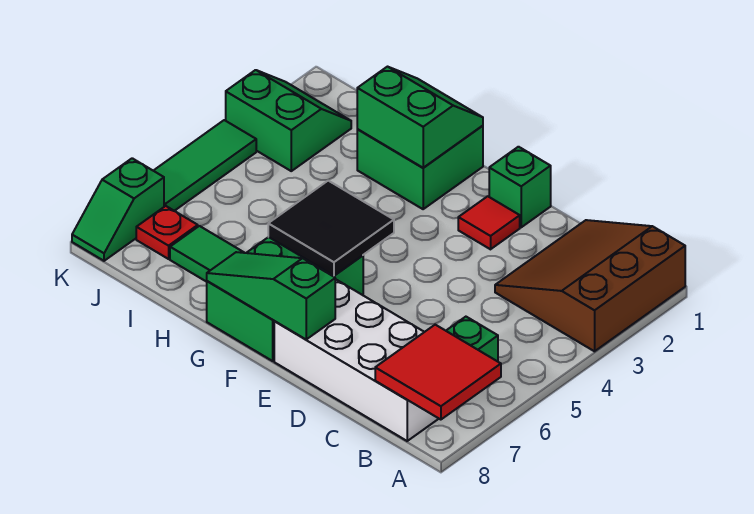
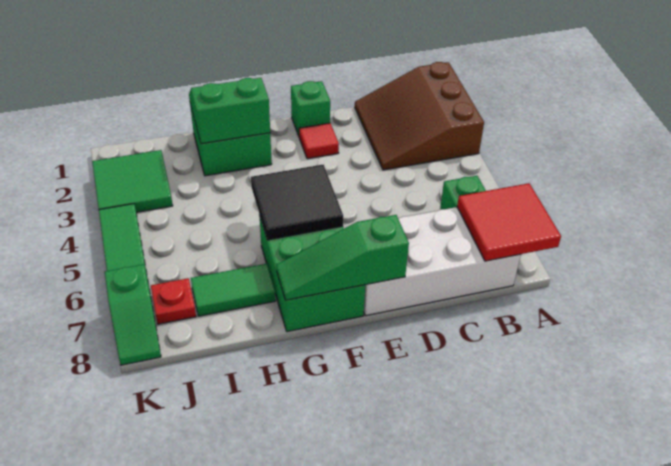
green 2x2 slope [226,70,351,171] -> green 2x2 tile [92,150,173,212]

